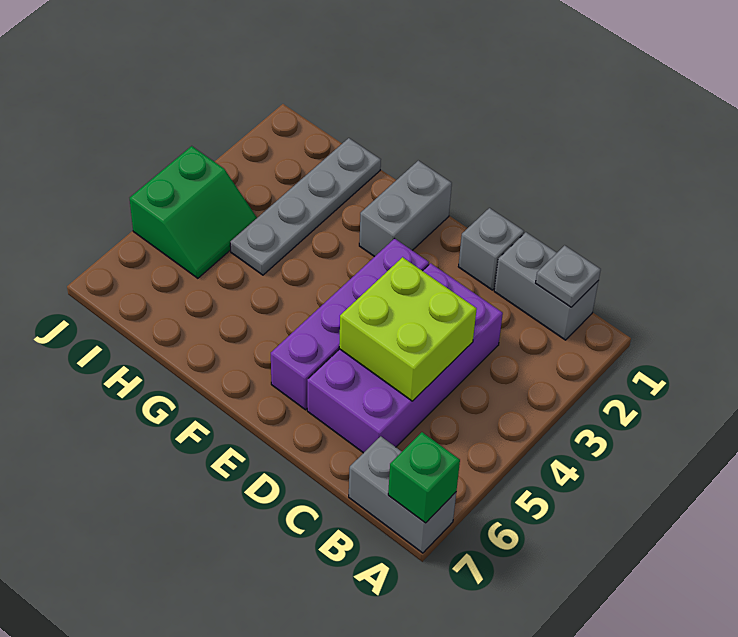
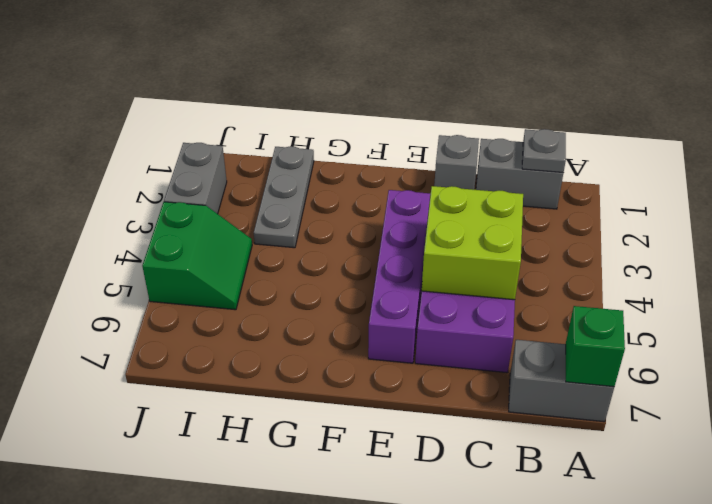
grey 1x2 brick [359,161,452,257] -> grey 1x2 brick moved to [164,143,227,214]
grey 1x4 plate [230,138,381,275] -> grey 1x3 plate [254,146,314,248]

